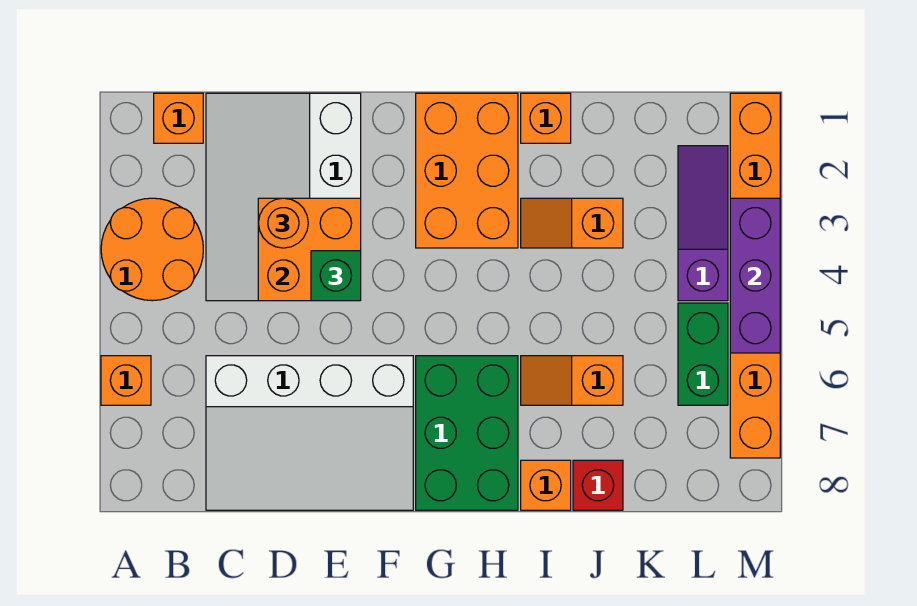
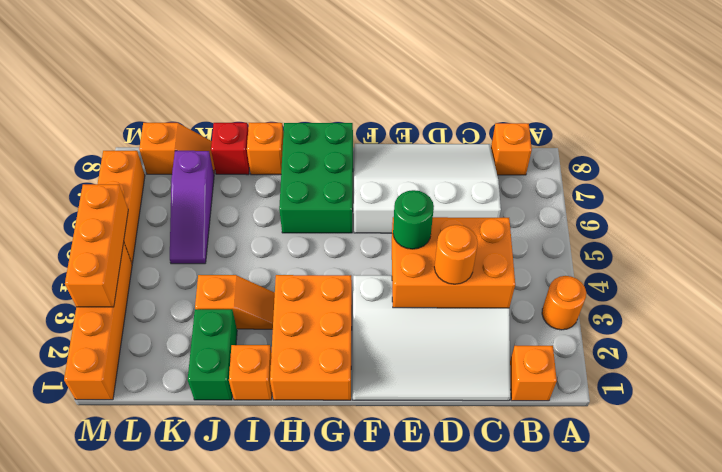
orange 2x2 round brick [101,198,203,301] -> orange 1x1 round brick [542,276,586,330]
orange 1x1 brick [101,356,151,405] -> orange 1x1 brick moved to [491,123,532,175]
white 3x4 slope [206,93,361,301] -> white 3x4 slope turned to [353,275,511,401]
orange 2x2 brick [258,198,361,301] -> orange 2x3 brick [392,217,515,308]
green 1x1 brick [311,251,361,301] -> green 1x1 round brick [393,190,434,249]
orange 1x2 slope [521,356,623,405] -> orange 1x2 slope moved to [139,123,215,174]
purple 1x3 slope [678,146,728,301] -> purple 1x3 slope moved to [170,151,214,264]
green 1x2 brick [678,303,728,405] -> green 1x2 brick moved to [188,309,237,400]
purple 1x3 brick [730,198,780,353] -> orange 1x3 brick [65,184,128,307]

